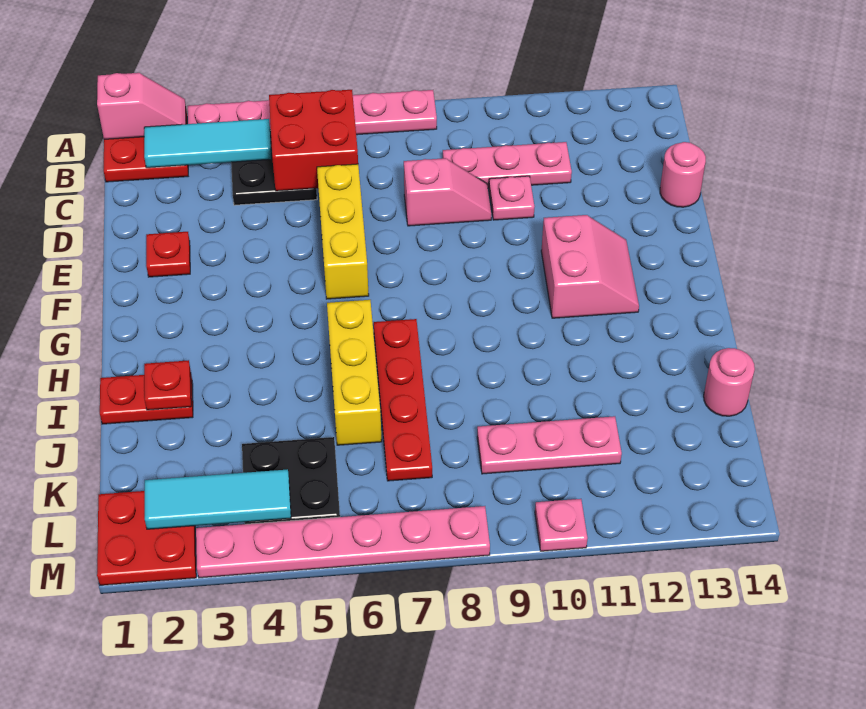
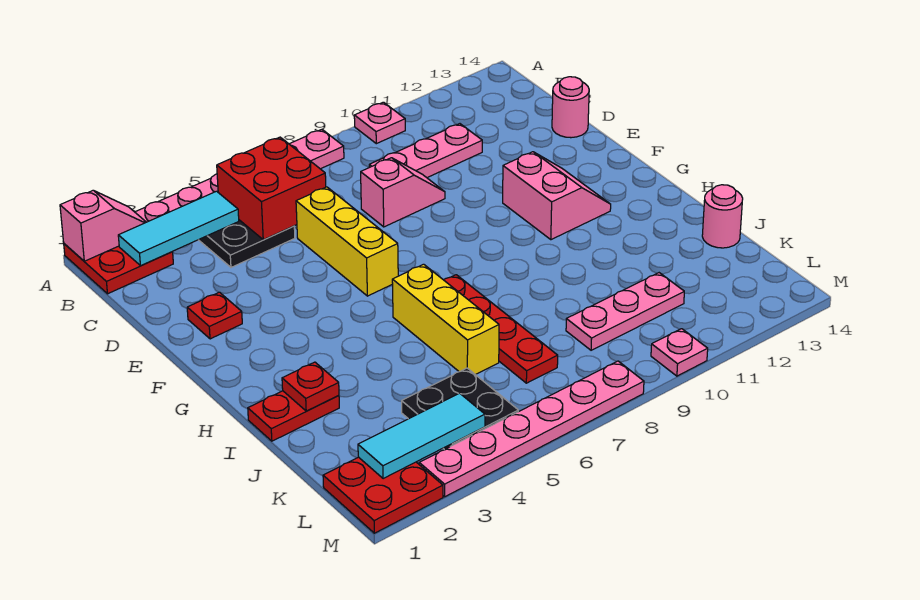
pink 1x1 plate [489,176,535,220] -> pink 1x1 plate moved to [354,102,405,144]

